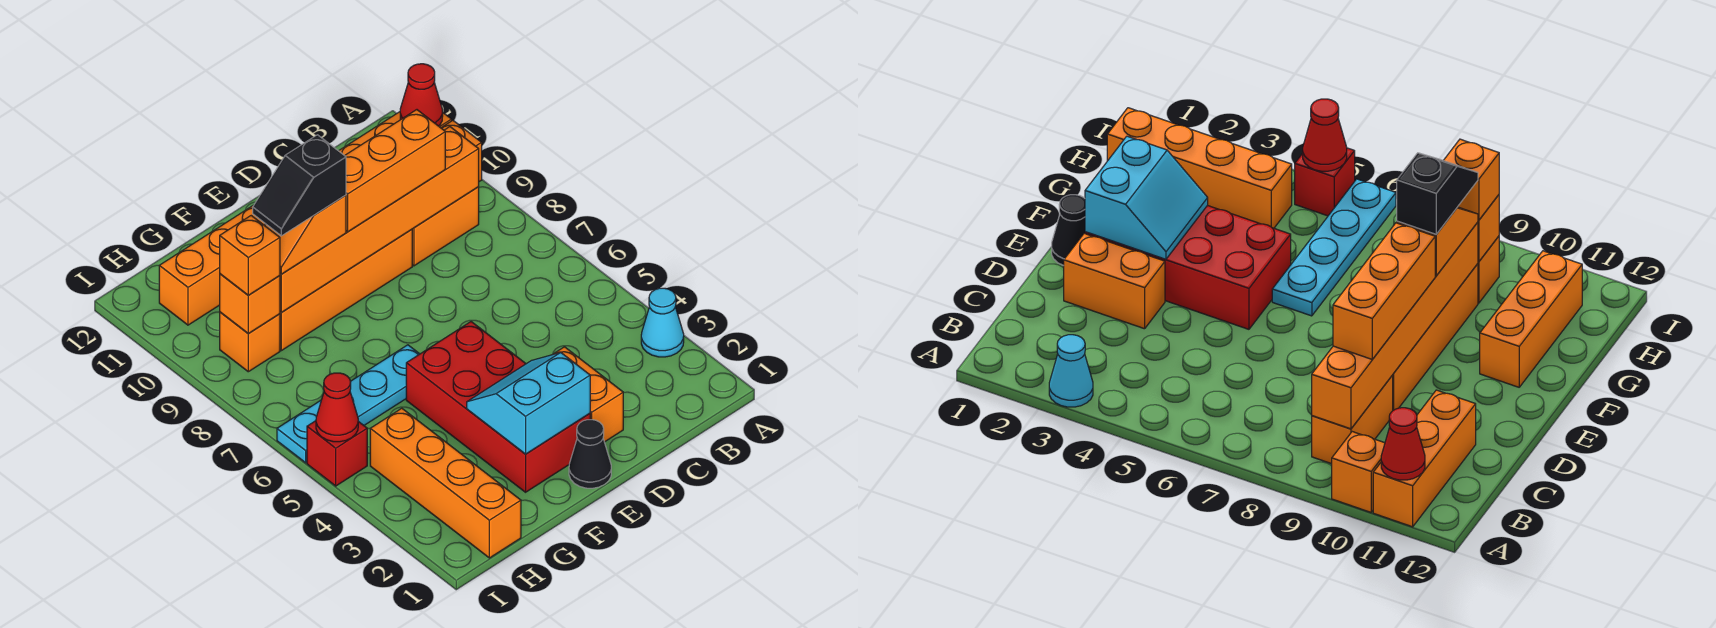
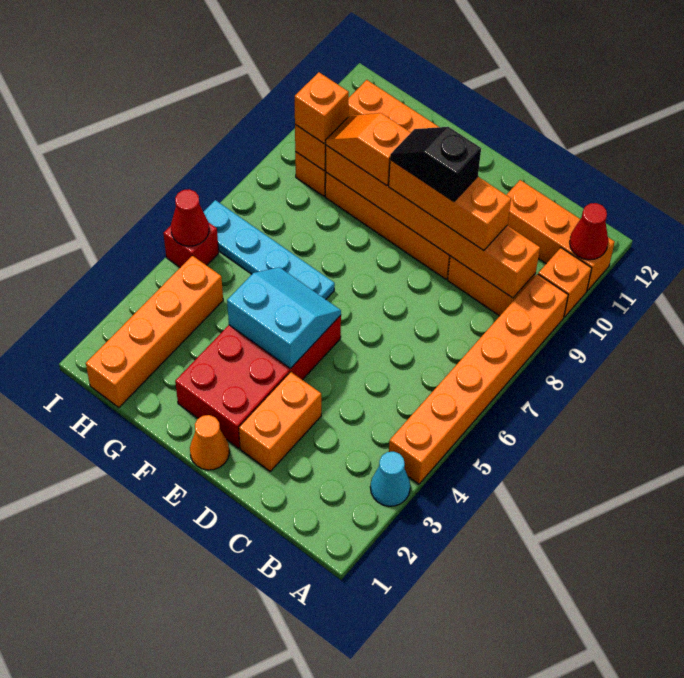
none -> orange 1x6 brick [389,274,568,484]
black 1x1 cone [569,420,611,488] -> orange 1x1 cone [190,415,229,470]
cyan 2x2 slope [467,352,590,454] -> cyan 2x2 slope moved to [227,267,341,369]
black 1x2 slope [253,135,346,236] -> black 1x2 slope moved to [390,127,481,202]

